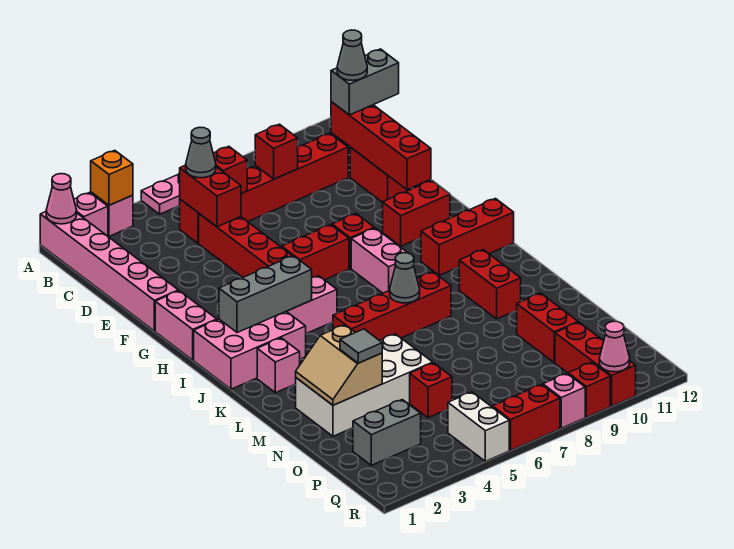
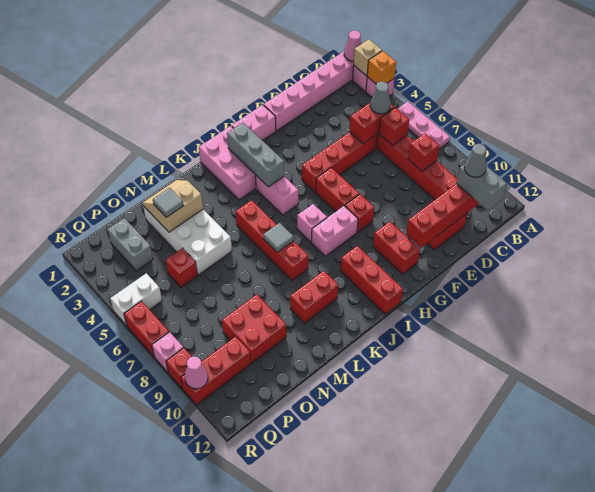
none -> tan 1x1 brick [354,39,382,76]
pink 1x1 brick [257,338,300,393] -> pink 1x1 brick moved to [297,204,327,242]
grey 1x1 cone [390,253,420,303] -> grey 1x1 tile [263,223,294,252]
red 1x2 brick [517,293,578,363] -> red 2x2 brick [222,295,286,363]

